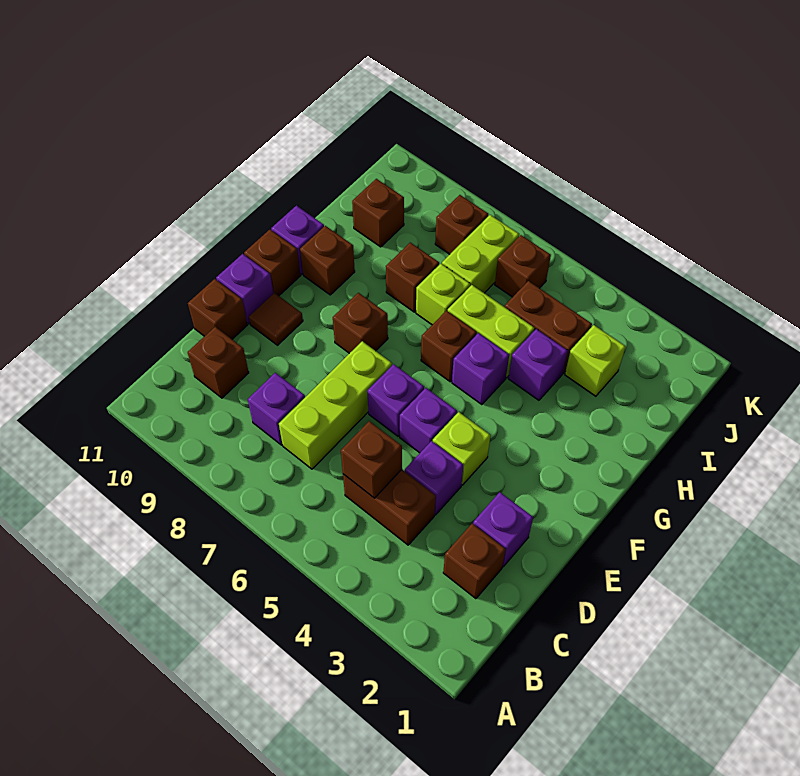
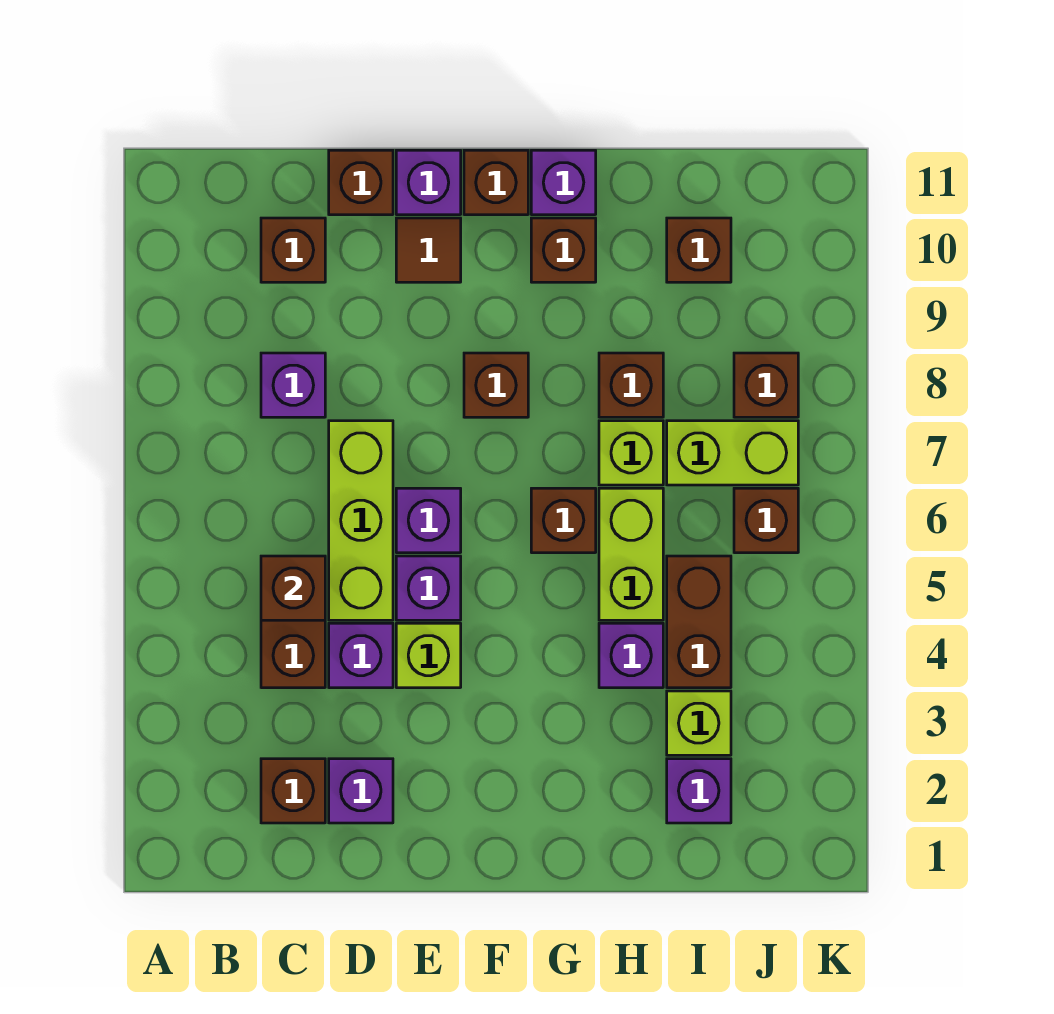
lime 1x3 brick [279,341,392,469] -> lime 1x3 brick turned to [329,421,393,620]
purple 1x1 brick [452,333,509,405] -> purple 1x1 brick moved to [667,759,731,823]

